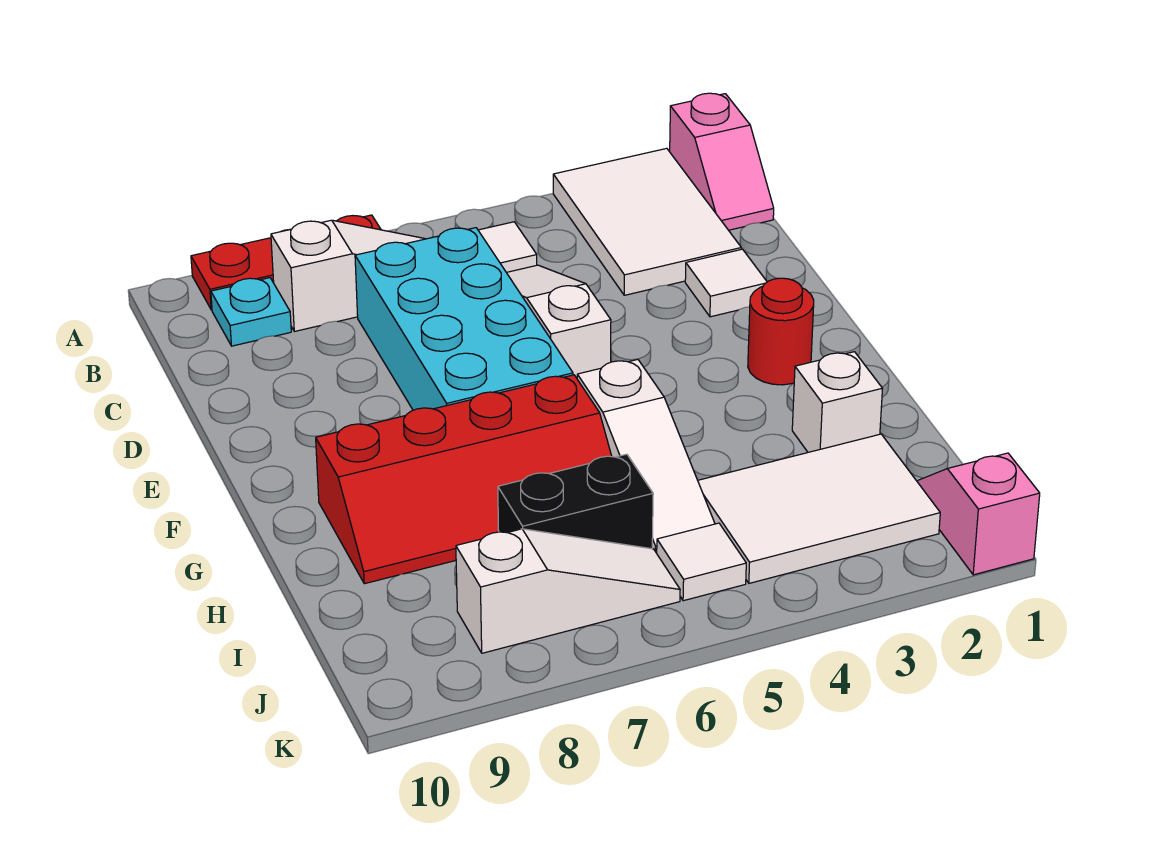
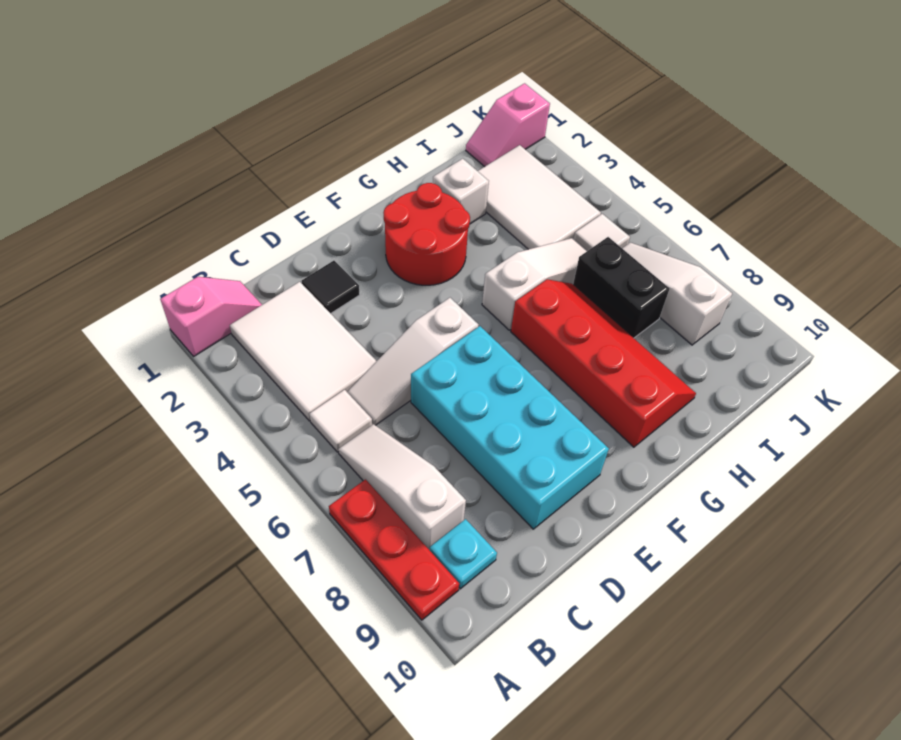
white 2x3 tile [553,148,741,295] -> white 2x3 tile turned to [230,282,376,421]
cyan 2x4 brick [355,228,573,410] -> cyan 2x4 brick turned to [411,326,609,529]
white 1x1 tile [685,249,767,317] -> black 1x1 tile [301,261,360,313]
red 1x1 round brick [748,278,814,385] -> red 2x2 round brick [383,183,470,285]

